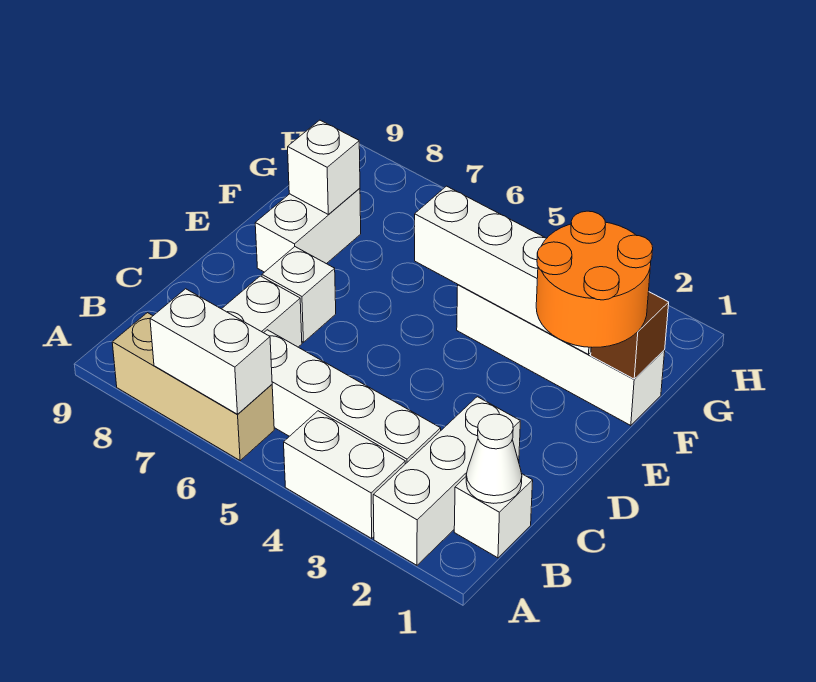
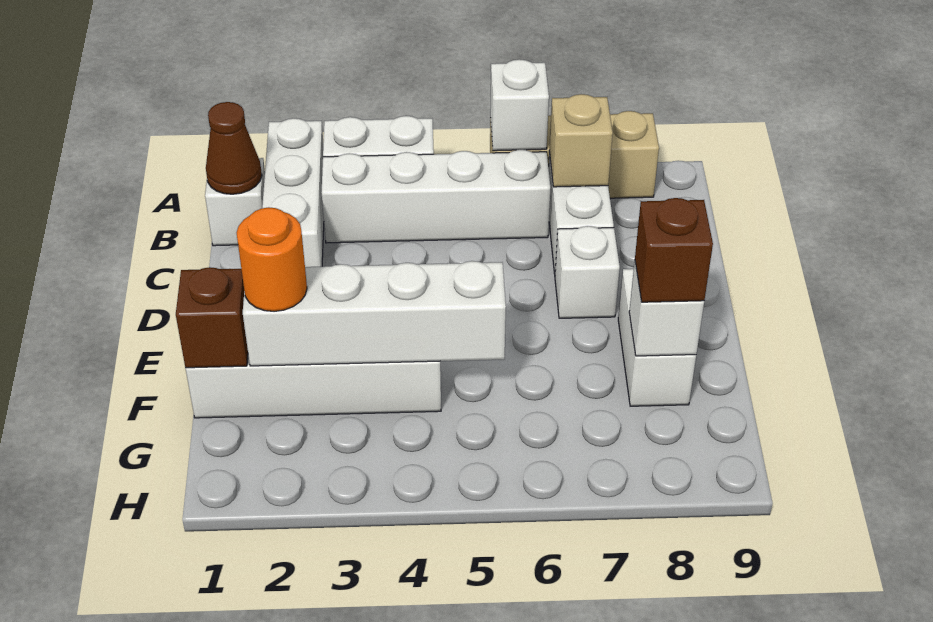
white 1x2 brick [150,289,272,414] -> white 1x1 brick [490,59,549,151]
white 1x1 cone [466,414,522,503] -> brown 1x1 cone [206,102,262,194]
none -> tan 1x1 brick [549,94,613,187]
orange 2x2 round brick [536,211,653,347] -> orange 1x1 round brick [237,207,307,311]
none -> brown 1x1 brick [635,198,713,302]

